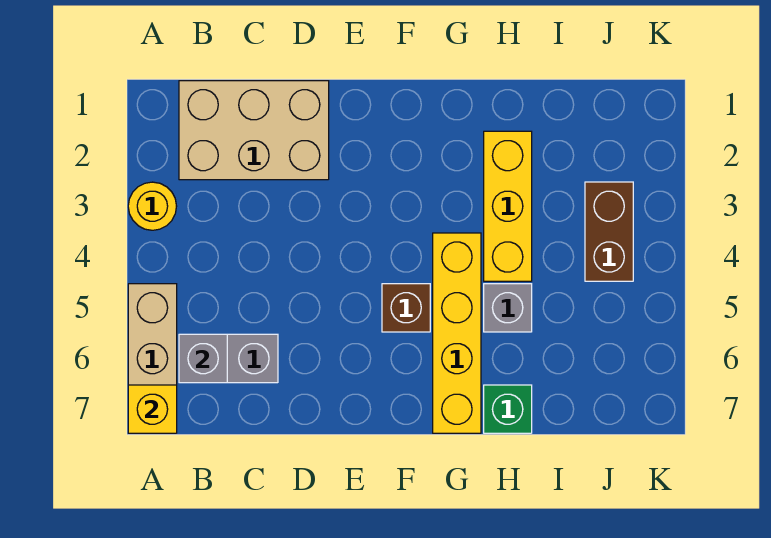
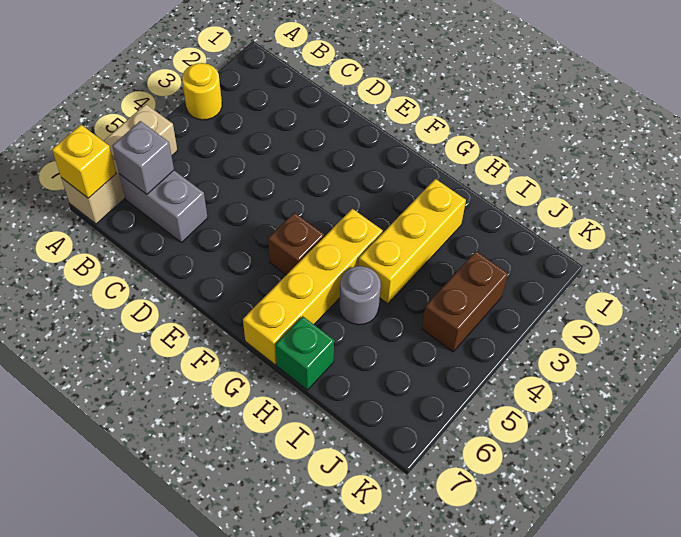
tan 2x3 brick [179,81,329,180] -> none
grey 1x1 brick [484,284,532,332] -> grey 1x1 round brick [340,266,381,325]

